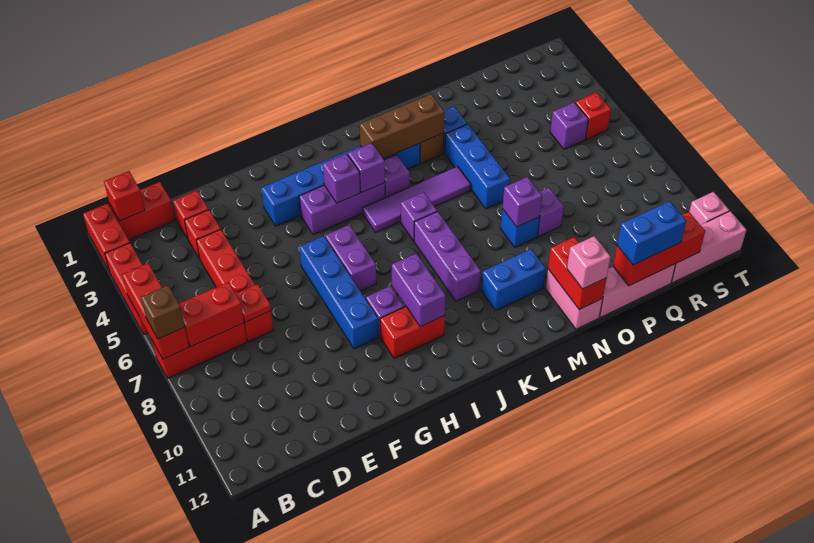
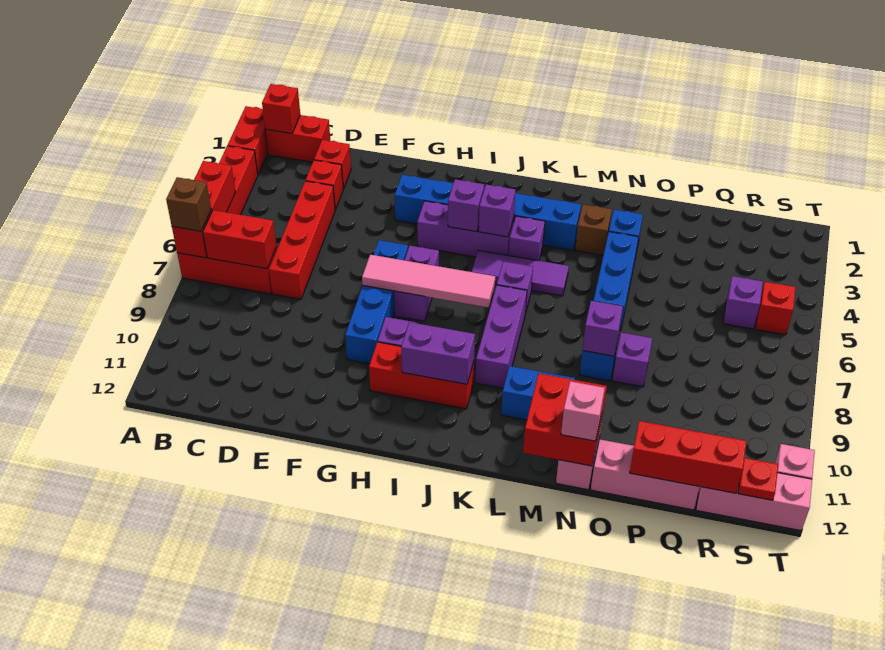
red 1x1 plate [236,284,271,322] -> red 1x1 plate moved to [738,458,778,500]
none -> pink 1x4 tile [362,255,495,307]
red 1x2 brick [380,307,445,358] -> red 1x3 brick [369,342,474,409]
purple 1x2 brick [392,253,446,327] -> purple 1x2 brick turned to [401,322,475,384]
purple 1x4 tile [363,166,471,232] -> purple 1x3 tile [472,250,569,296]
brown 1x3 brick [360,94,445,159] -> none
red 1x2 brick [548,237,607,310] -> red 2x2 brick [523,373,607,466]
blue 1x2 brick [617,201,686,265] -> none

